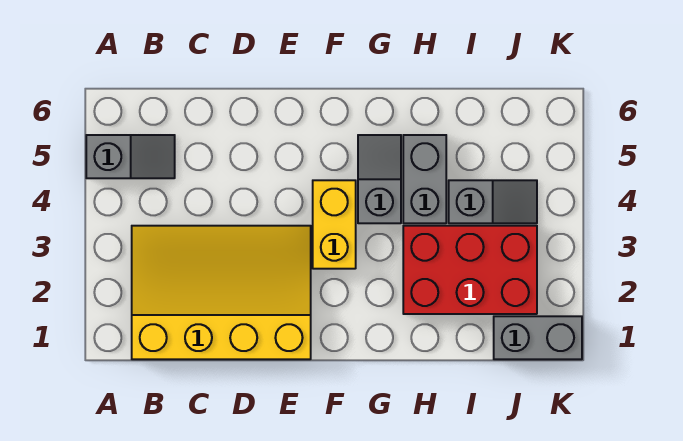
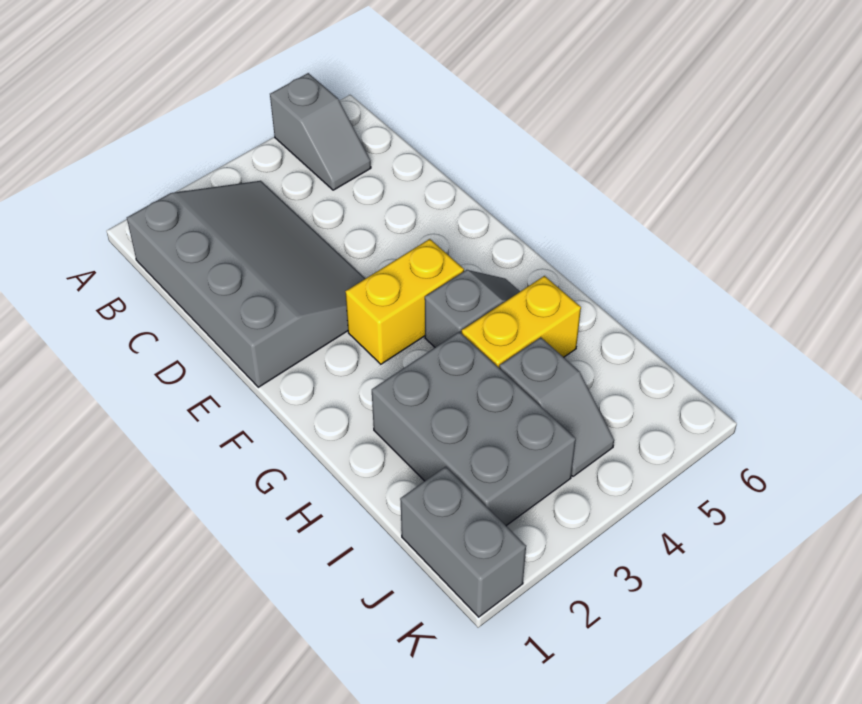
yellow 3x4 slope [132,226,311,359] -> grey 3x4 slope [127,181,366,387]
red 2x3 brick [403,226,537,314] -> grey 2x3 brick [372,332,576,526]
grey 1x2 brick [403,135,446,223] -> yellow 1x2 brick [462,276,581,367]

